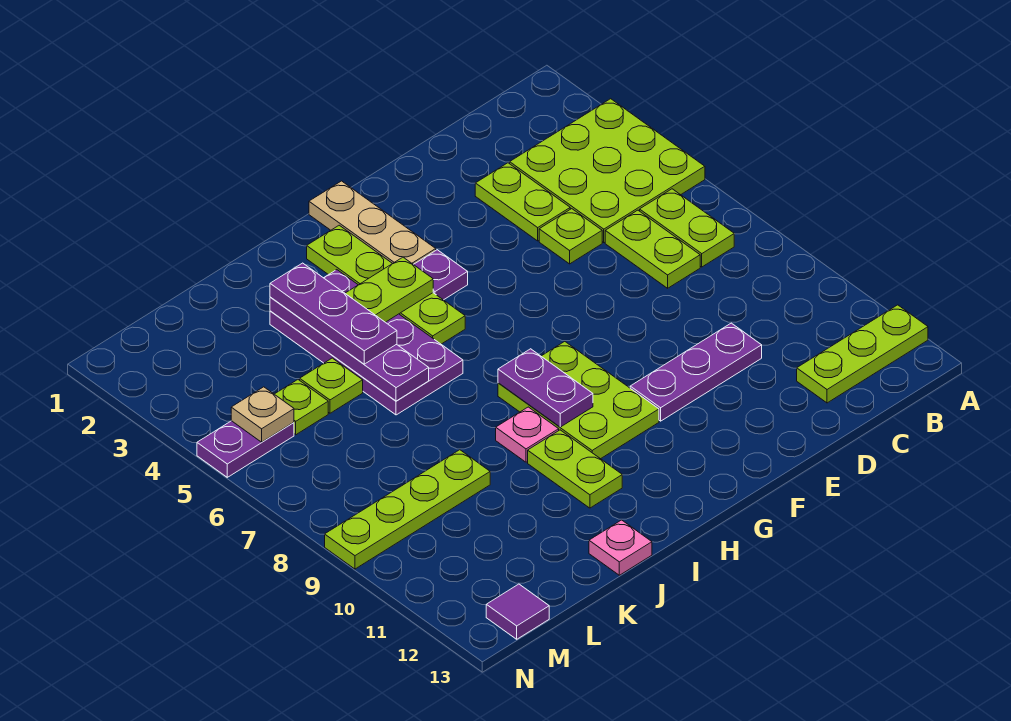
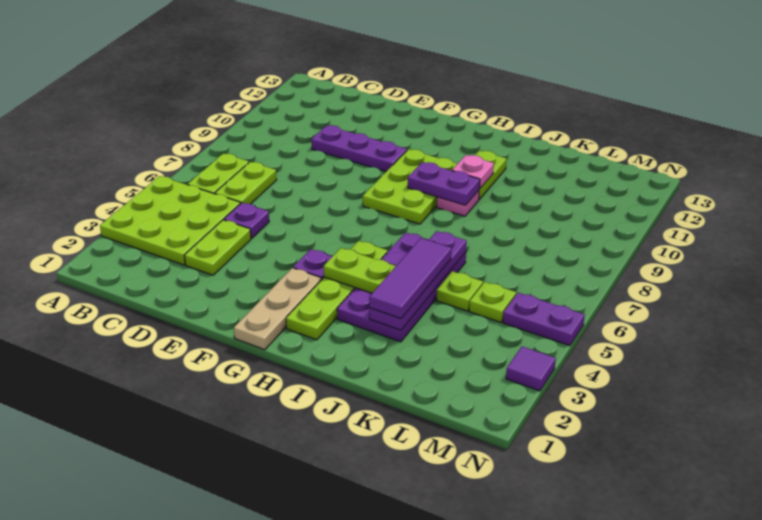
lime 1x3 plate [797,305,928,403] -> none
lime 1x1 plate [539,209,602,264] -> purple 1x1 plate [224,203,269,239]
purple 1x2 plate [498,349,593,427] -> purple 1x2 plate turned to [408,162,480,205]
purple 1x3 plate [270,263,397,364] -> purple 1x3 tile [369,238,451,319]
pink 1x1 plate [589,520,652,575] -> pink 1x1 plate moved to [452,155,494,189]
lime 1x4 plate [325,450,490,569] -> none
tan 1x1 plate [231,387,294,442] -> none
purple 1x1 tile [486,584,549,639] -> purple 1x1 tile moved to [506,346,556,391]

